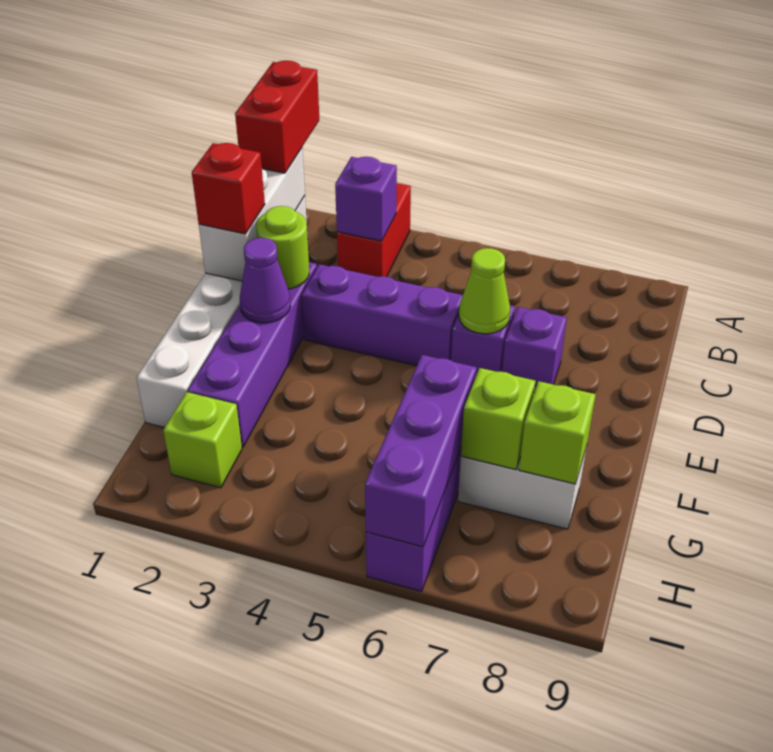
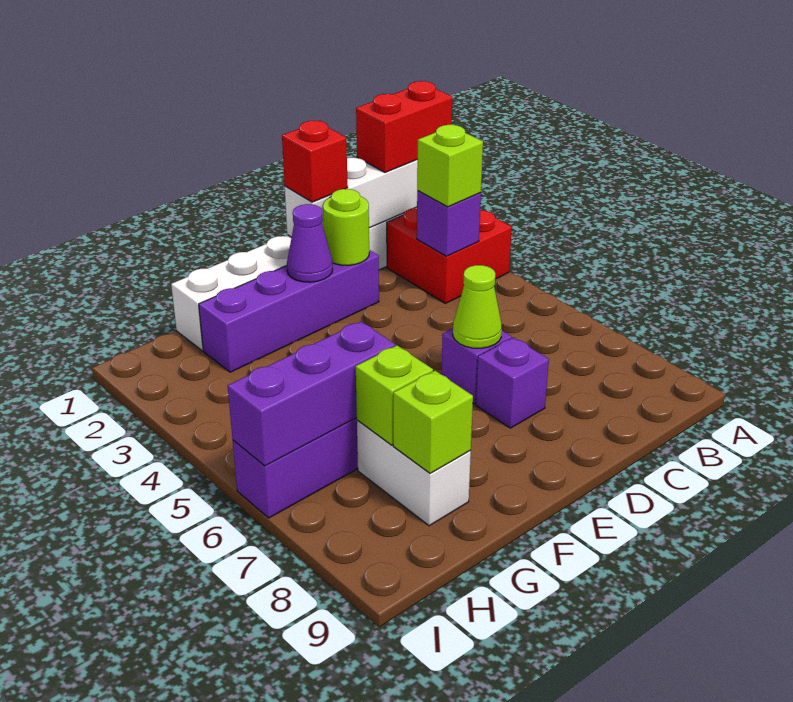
red 1x2 brick [337,183,411,277] -> red 2x2 brick [387,208,512,303]
purple 1x3 brick [302,264,463,366] -> none
lime 1x1 brick [163,392,242,488] -> lime 1x1 brick moved to [417,125,483,207]

